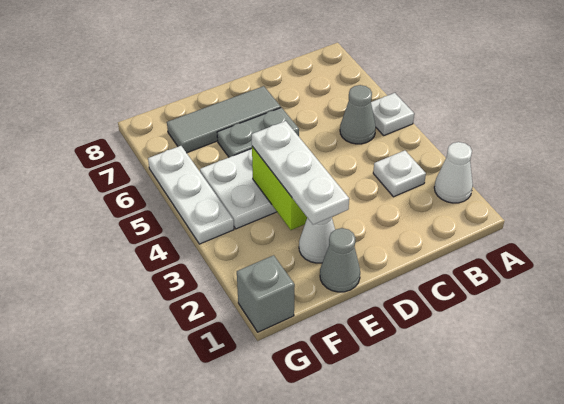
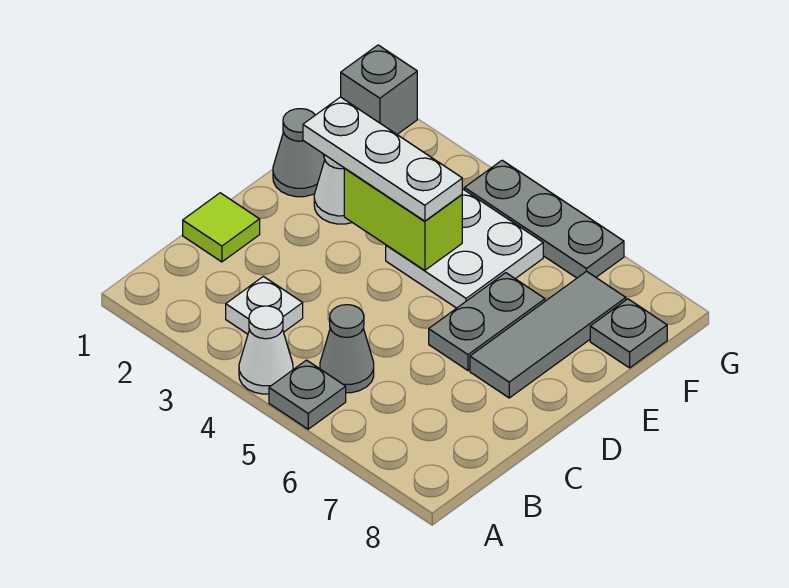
white 1x1 cone [434,142,473,203] -> white 1x1 cone moved to [239,306,293,394]
white 1x1 plate [371,93,414,135] -> grey 1x1 plate [269,360,346,429]
none -> lime 1x1 tile [183,193,260,262]
none -> grey 1x1 plate [590,299,667,368]
white 1x3 plate [148,146,234,244] -> grey 1x3 plate [464,160,624,278]

